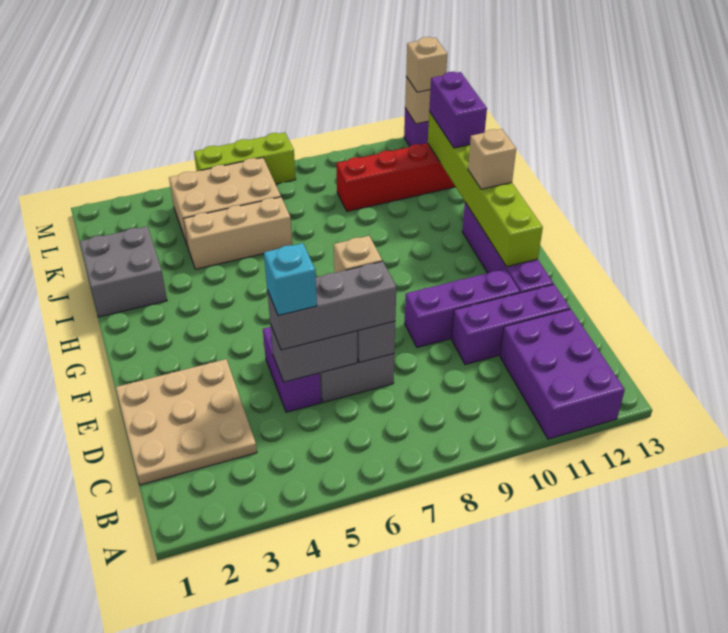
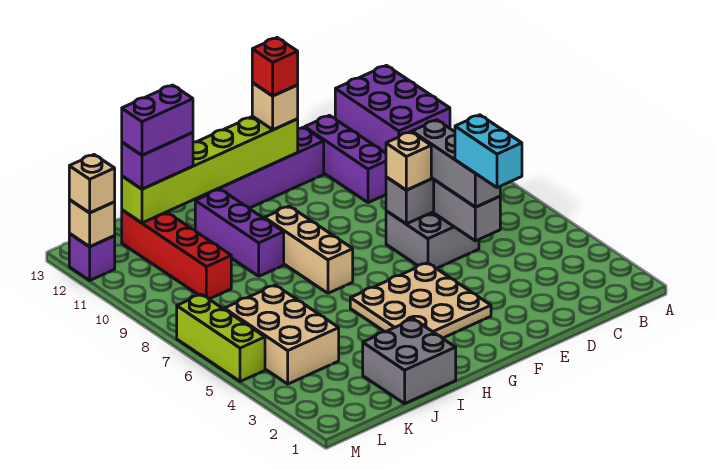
purple 2x3 brick [500,309,625,439] -> purple 2x3 brick turned to [335,65,450,153]
tan 3x3 plate [116,359,257,485] -> tan 3x3 plate moved to [350,263,491,338]
purple 1x2 brick [263,327,321,412] -> purple 1x2 brick moved to [122,85,193,155]
cyan 1x1 brick [264,243,317,316] -> cyan 1x2 brick [455,115,522,188]
purple 1x3 brick [405,269,520,347] -> purple 1x3 brick moved to [195,189,284,276]
none -> red 1x1 brick [252,38,298,96]
tan 1x1 brick [468,129,516,189] -> tan 1x1 brick moved to [252,83,298,130]
tan 1x3 brick [183,197,292,269] -> tan 1x3 brick moved to [264,206,353,293]

